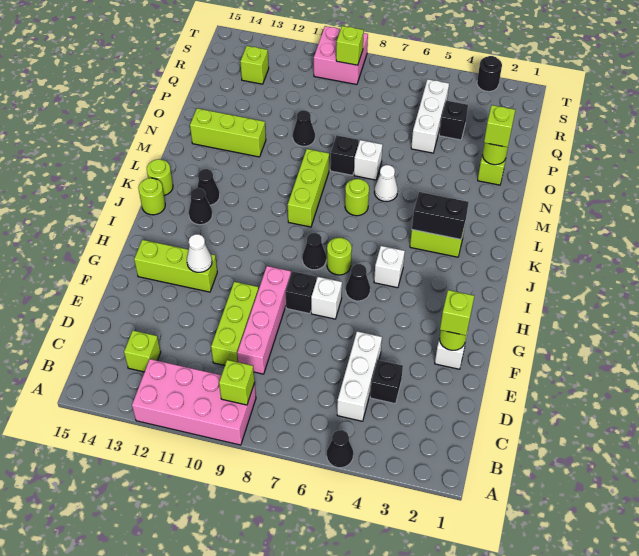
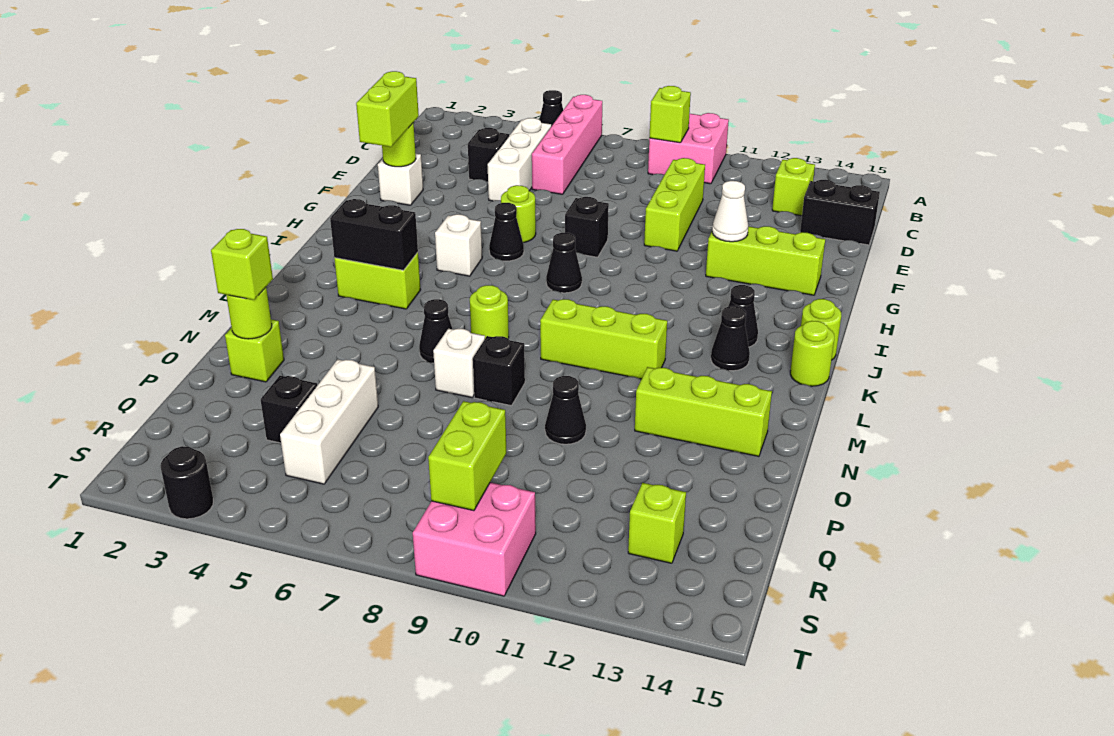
pink 2x4 brick [132,359,256,445] -> pink 2x2 brick [648,113,729,184]
pink 1x4 brick [237,266,291,374] -> pink 1x4 brick moved to [532,95,602,194]
none -> black 1x2 brick [800,180,880,245]
lime 1x1 brick [440,290,474,335] -> lime 1x2 brick [356,71,419,147]
white 1x1 brick [311,277,342,319] -> none
lime 1x1 round brick [327,238,352,275] -> lime 1x1 round brick moved to [501,185,536,243]
lime 1x3 brick [288,149,329,227] -> lime 1x3 brick turned to [540,299,667,379]
white 1x1 cone [374,165,398,201] -> black 1x1 cone [419,299,452,363]
lime 1x1 brick [336,26,364,65] -> lime 1x2 brick [428,401,506,511]

